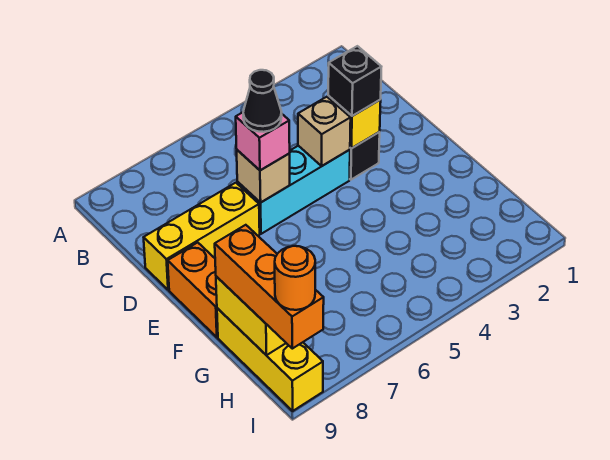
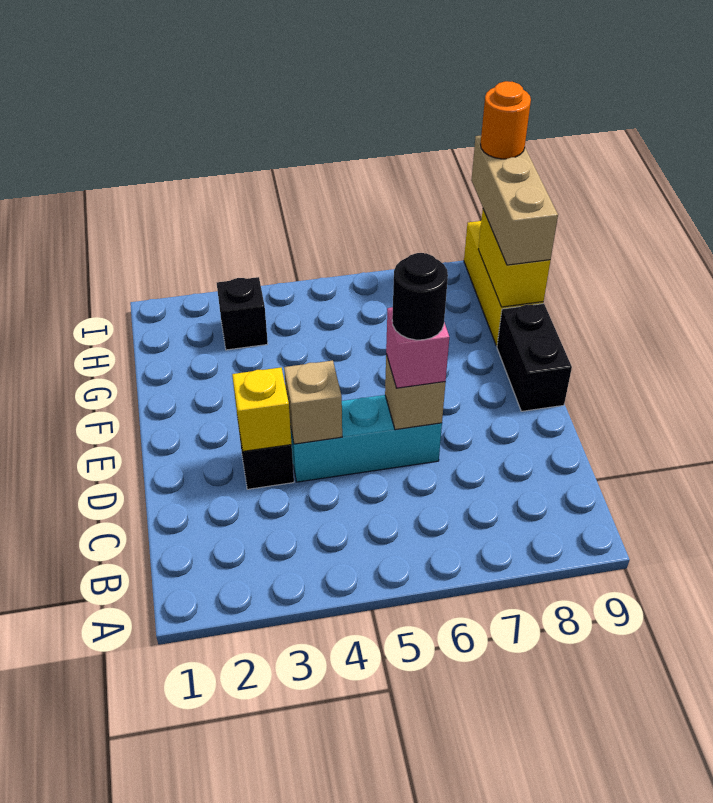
black 1x1 brick [328,46,381,116] -> black 1x1 brick moved to [217,277,268,350]
black 1x1 cone [243,70,282,132] -> black 1x1 round brick [392,253,448,340]
yellow 1x3 brick [144,183,260,290] -> none
orange 1x2 brick [168,242,218,337] -> black 1x2 brick [497,304,572,411]
orange 1x3 brick [215,225,324,349] -> tan 1x3 brick [471,136,558,265]

